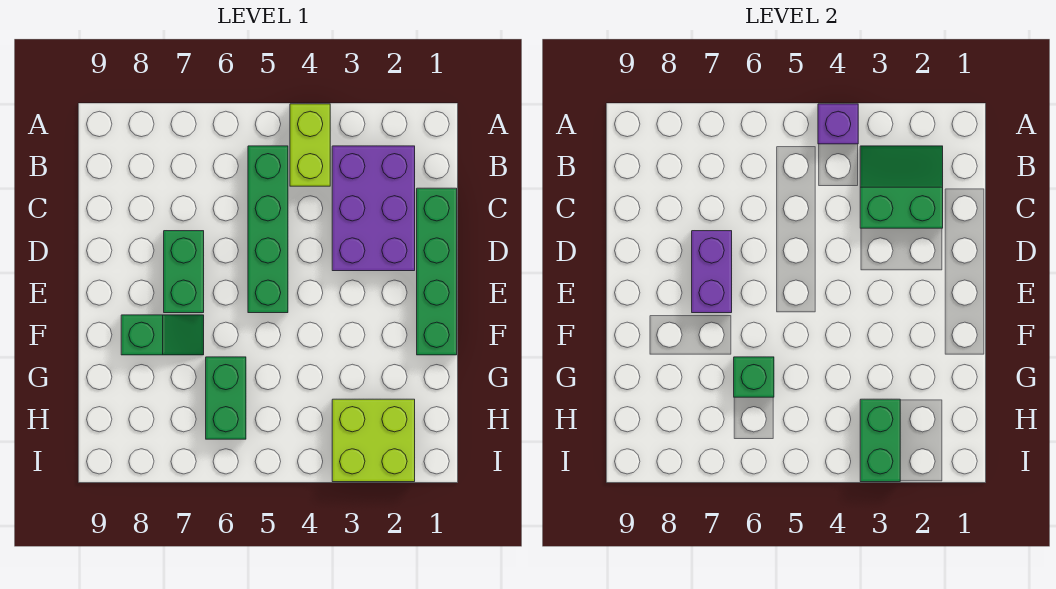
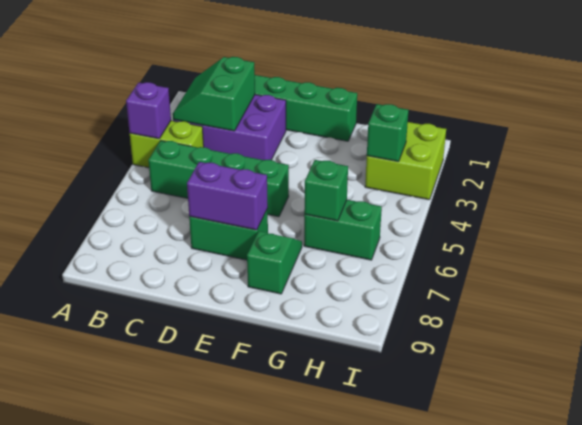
green 1x2 brick [860,399,900,482] -> green 1x1 brick [367,104,409,162]

